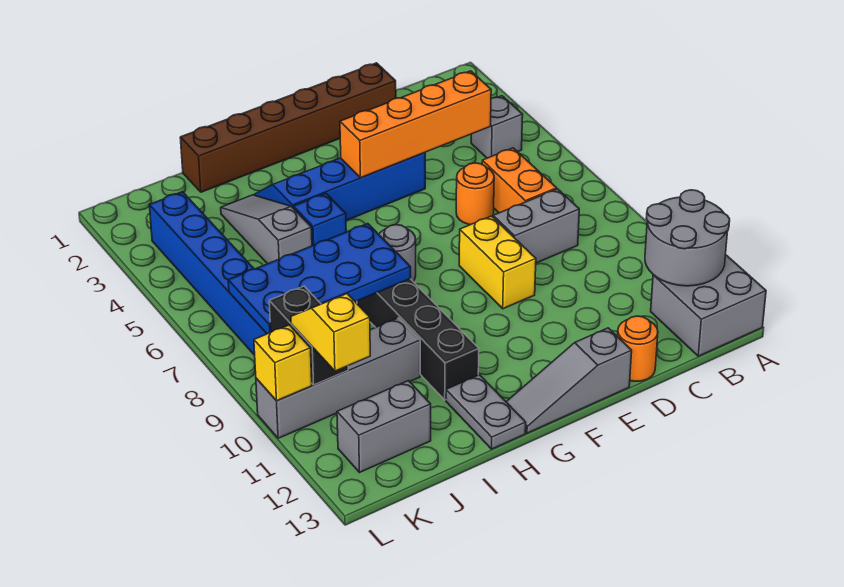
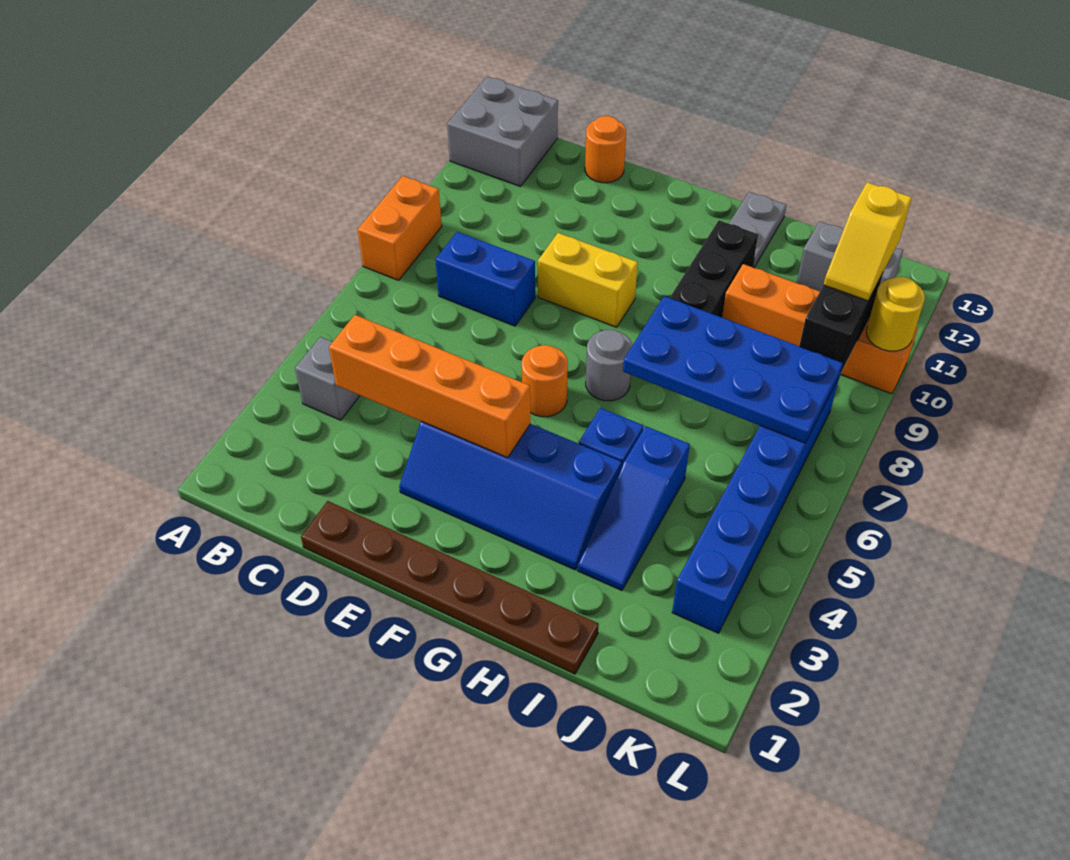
grey 2x2 round brick [645,190,730,286] -> none
orange 1x2 brick [482,148,557,213] -> orange 1x2 brick moved to [358,176,442,280]
grey 1x2 brick [493,189,579,263] -> blue 1x2 brick [435,232,535,326]
brown 1x6 brick [180,63,396,192] -> brown 1x6 plate [301,501,599,674]
orange 1x1 round brick [456,163,494,225] -> orange 1x1 round brick moved to [522,345,568,417]
yellow 1x2 brick [459,216,536,309] -> yellow 1x2 brick turned to [538,233,638,327]
grey 1x3 slope [507,328,632,433] -> none
grey 1x3 slope [221,195,312,264] -> blue 1x3 slope [578,426,690,590]
grey 1x4 brick [256,318,420,438] -> orange 1x4 brick [722,264,918,394]
yellow 1x1 brick [254,325,312,401] -> yellow 1x1 round brick [866,277,925,351]

